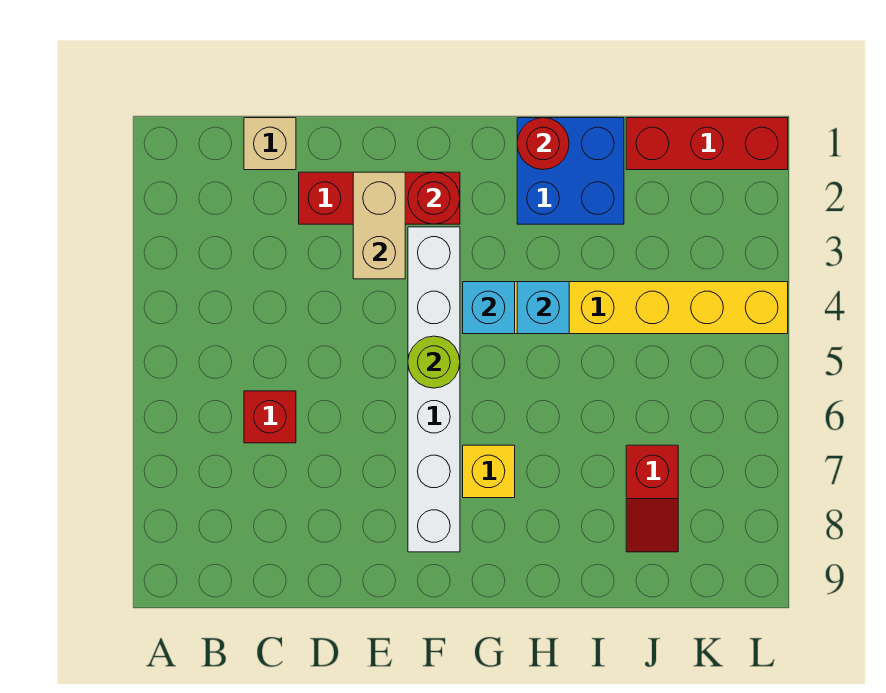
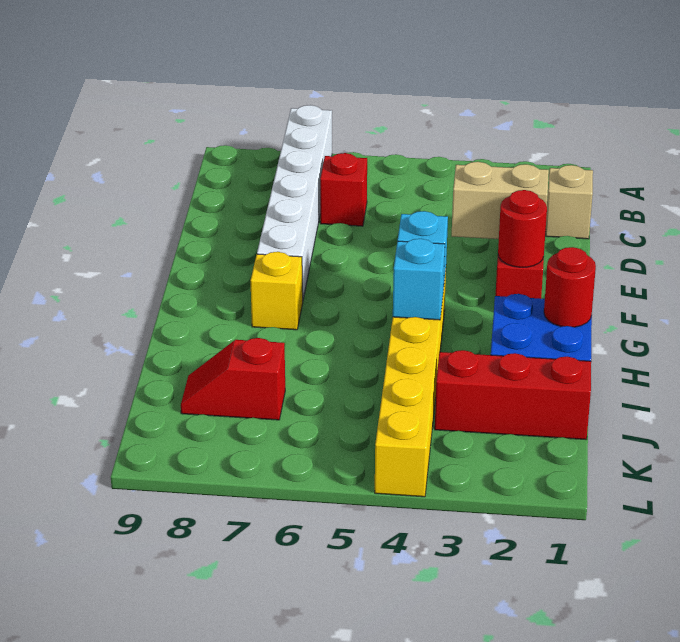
white 1x6 brick [408,227,460,552] -> white 1x6 brick turned to [257,105,332,299]
lime 1x1 round brick [408,336,460,388] -> none
red 1x3 brick [626,118,788,170] -> red 1x3 brick turned to [435,350,591,439]

